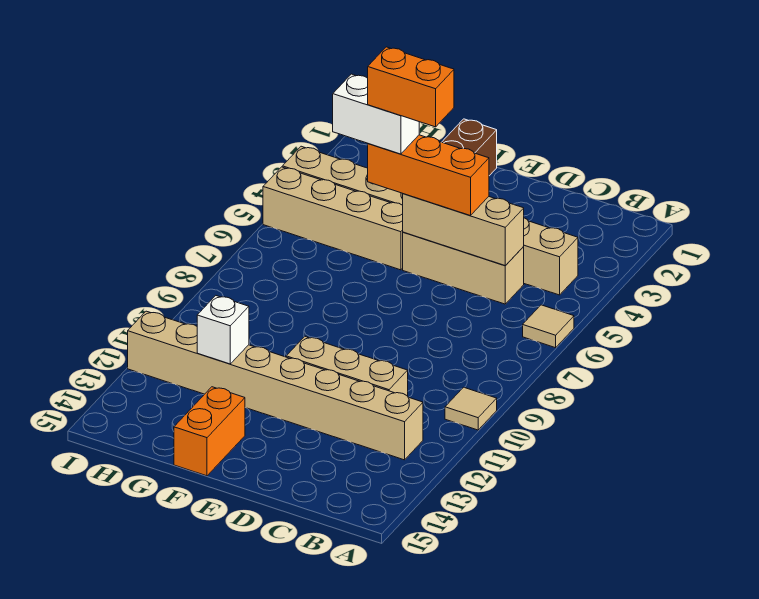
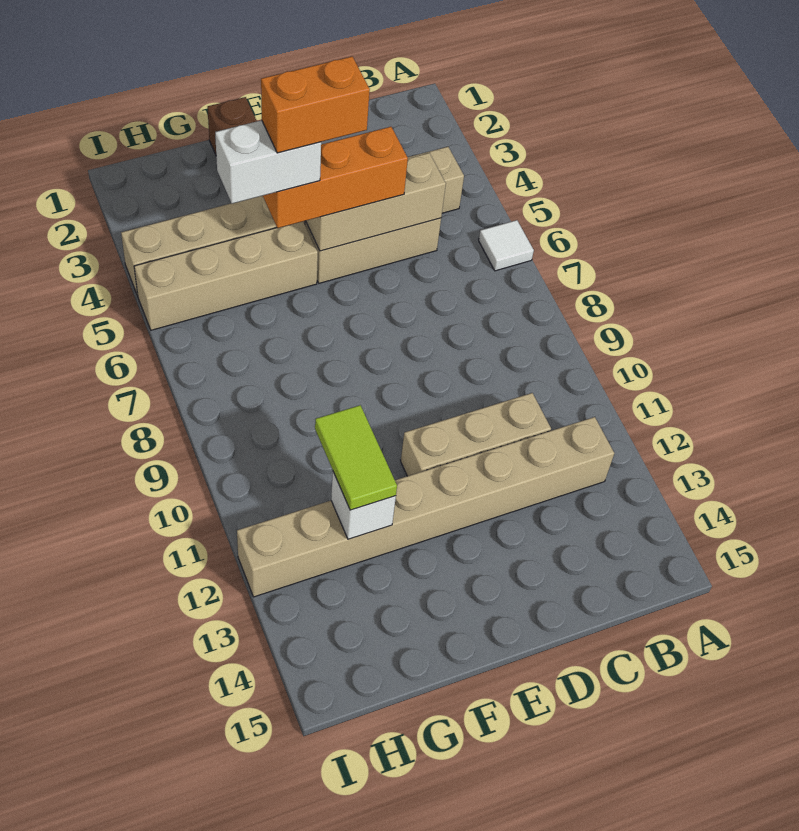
tan 1x1 tile [523,305,574,348] -> white 1x1 tile [479,220,534,271]
tan 1x1 tile [445,387,497,430] -> none
orange 1x2 brick [174,387,245,476] -> none
none -> lime 1x2 tile [315,405,397,510]

